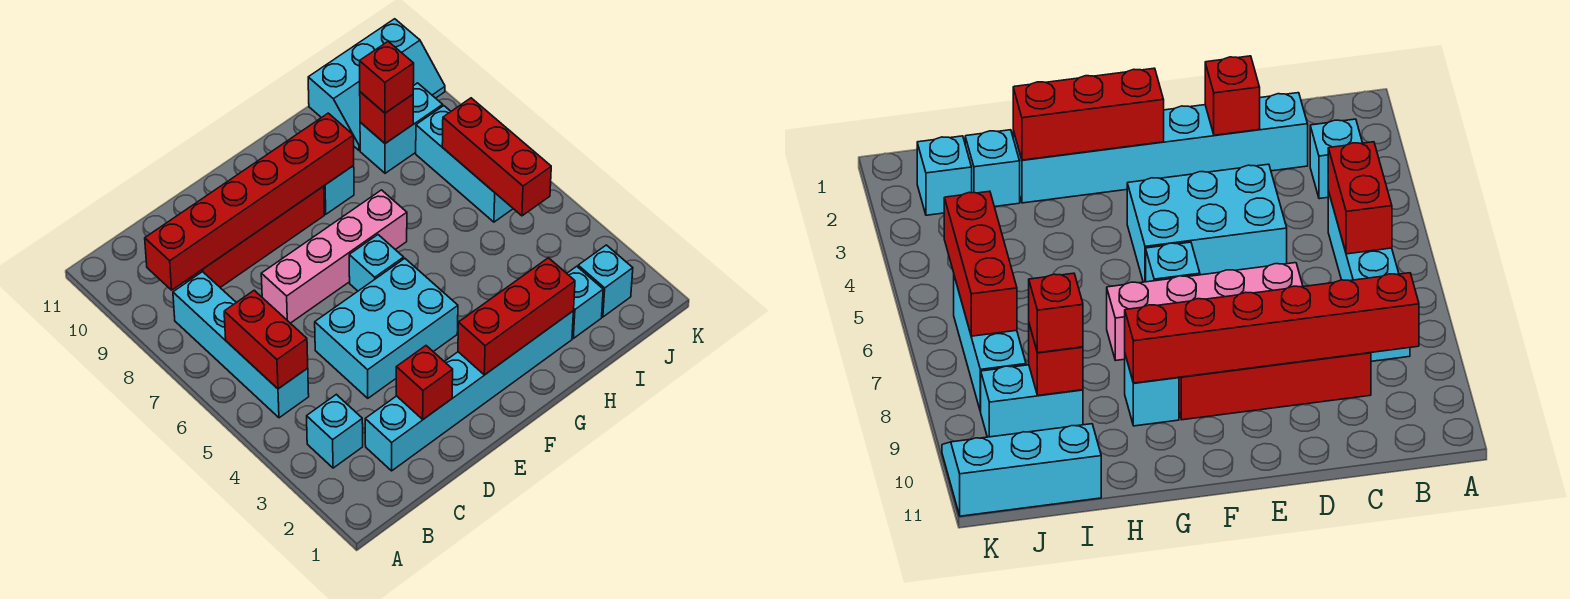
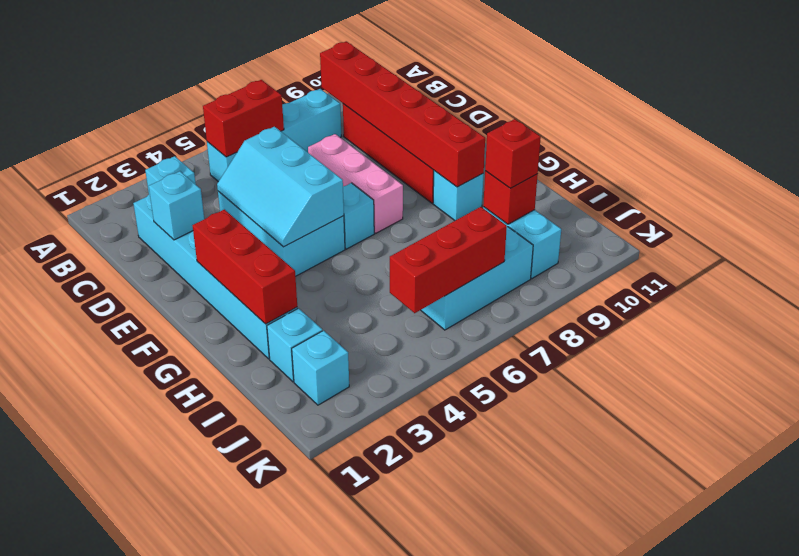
red 1x1 brick [396,346,453,419] -> cyan 1x1 brick [149,171,204,240]
pink 1x4 brick [261,190,407,323] -> pink 1x3 brick [308,134,403,233]
cyan 2x3 slope [308,19,445,150] -> cyan 2x3 slope moved to [217,127,344,247]

